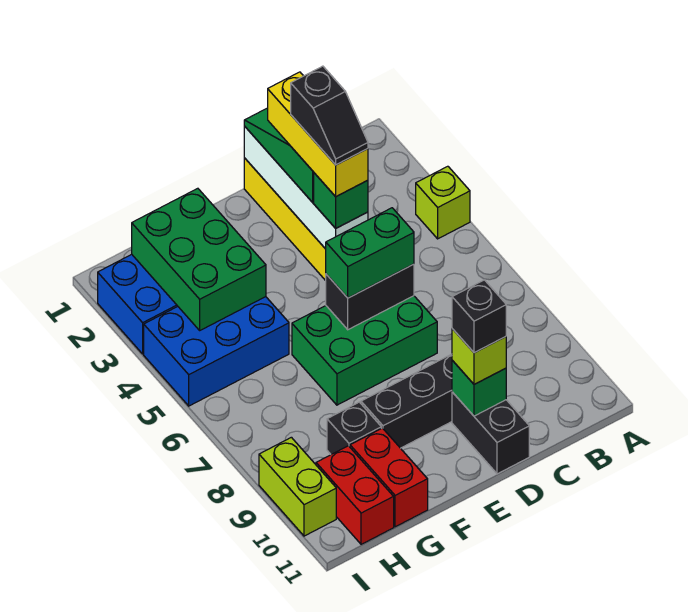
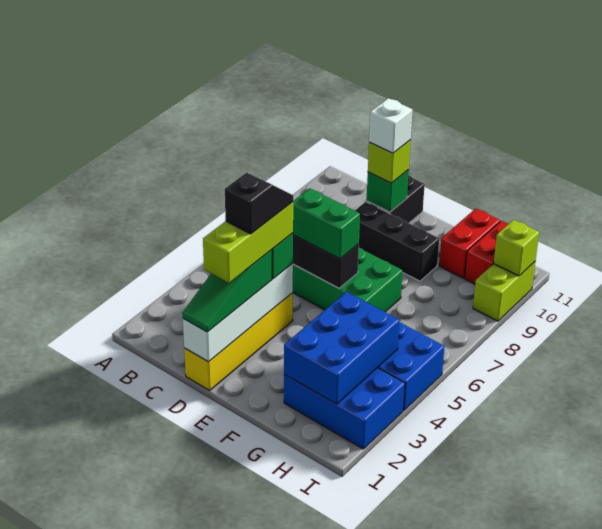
lime 1x1 brick [416,166,470,239] -> lime 1x1 brick moved to [494,220,539,276]
yellow 1x3 brick [268,72,368,197] -> lime 1x3 brick [203,202,293,283]
black 1x1 brick [452,280,506,353] -> white 1x1 brick [369,98,413,153]
green 2x3 brick [132,188,266,330] -> blue 2x3 brick [284,292,399,404]
black 1x1 brick [327,402,381,454] -> none

